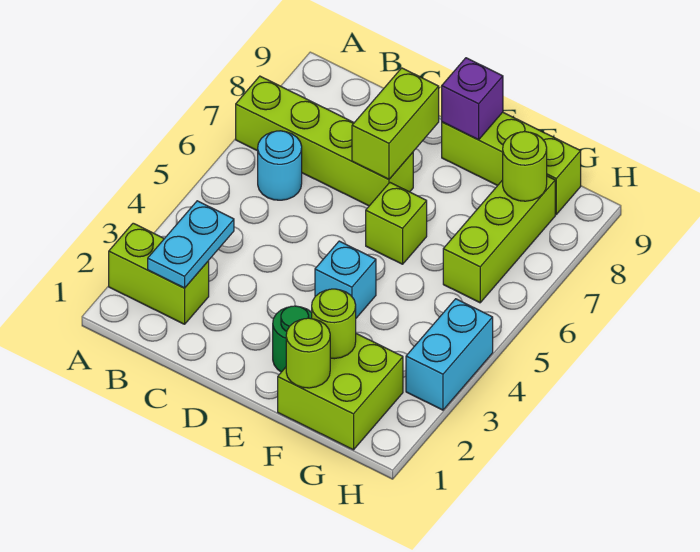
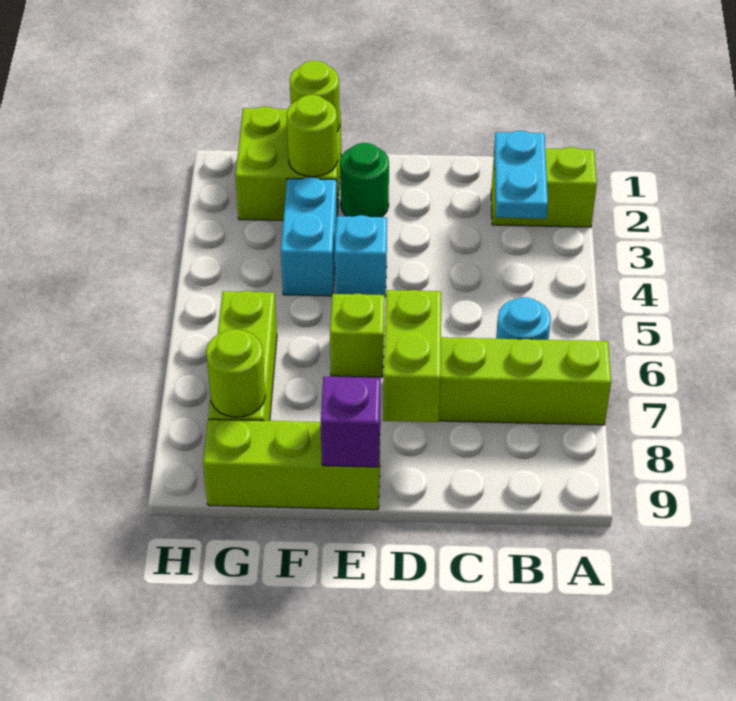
cyan 1x2 brick [406,299,493,410] -> cyan 1x2 brick moved to [281,177,337,296]

